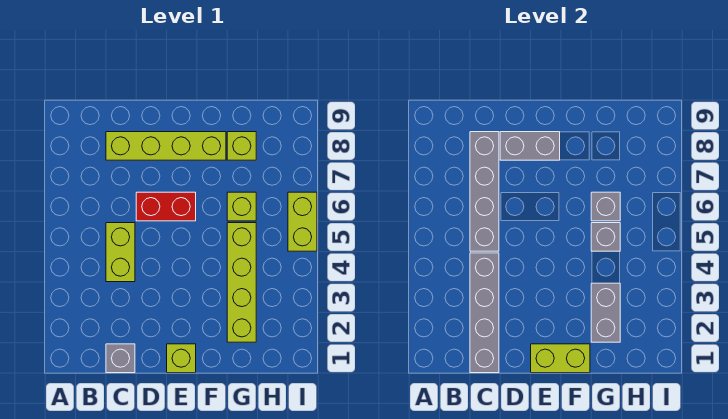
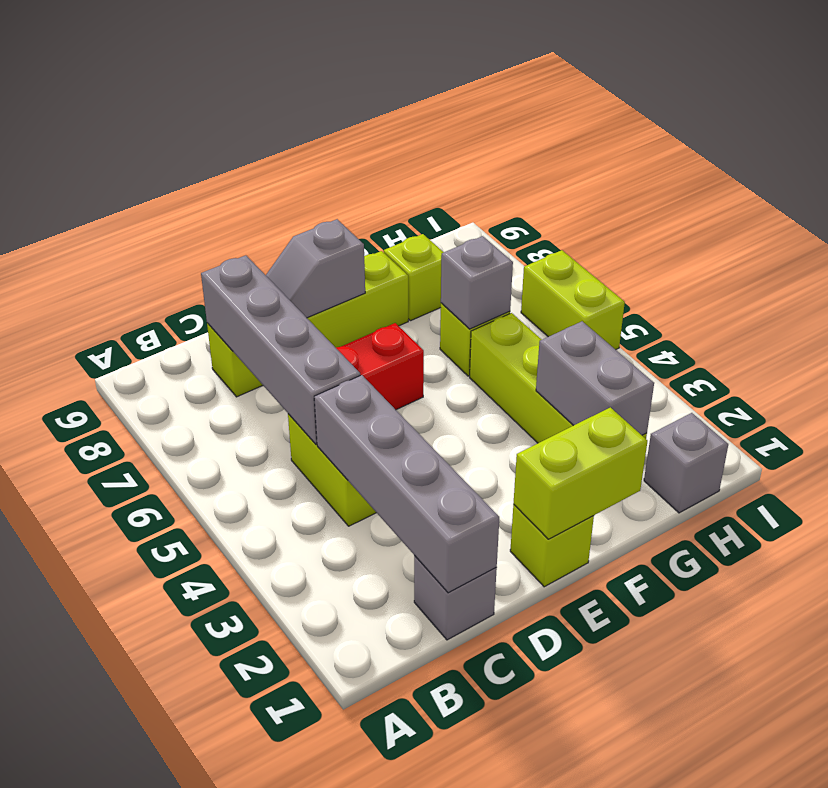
grey 1x2 brick [500,132,560,160] -> grey 1x2 slope [266,219,365,318]
grey 1x1 brick [591,223,620,251] -> grey 1x1 brick moved to [644,413,728,513]

